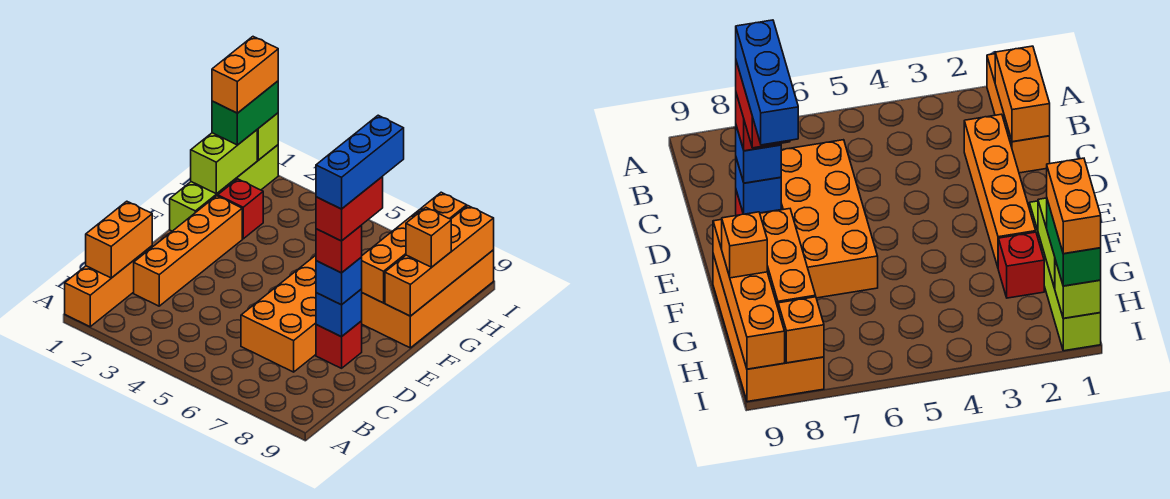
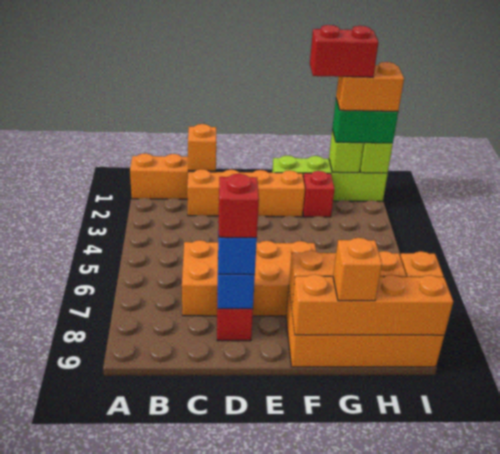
orange 1x2 brick [86,201,152,278] -> orange 1x1 brick [188,124,216,171]
red 1x2 brick [316,177,383,241] -> red 1x2 brick moved to [310,25,379,77]
blue 1x3 brick [316,115,404,209] -> none
lime 1x2 brick [191,130,257,194] -> lime 1x1 brick [329,130,364,173]

